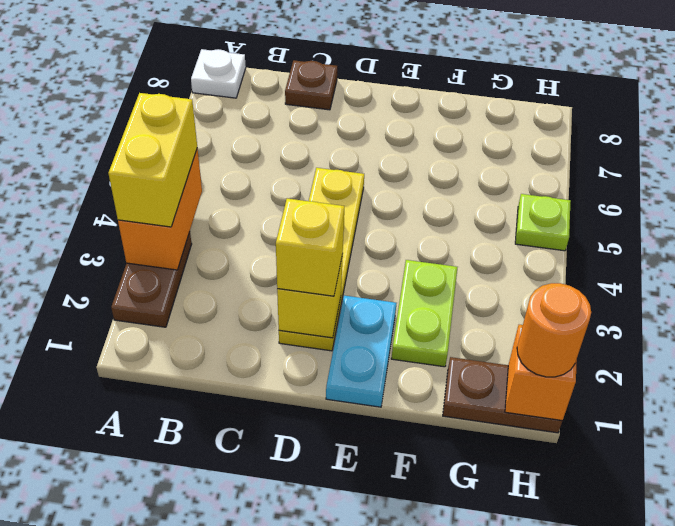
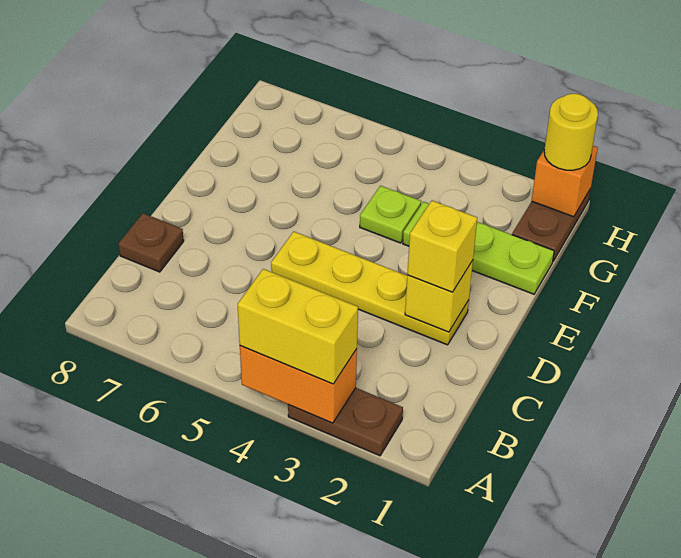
white 1x1 plate [191,49,246,98] -> none
cyan 1x2 plate [326,296,396,407] -> none
lime 1x2 plate [391,260,458,367] -> lime 1x3 plate [403,202,554,294]
orange 1x1 round brick [517,283,591,377] -> yellow 1x1 round brick [544,94,598,170]
lime 1x1 plate [515,194,571,251] -> lime 1x1 plate moved to [360,186,421,243]

